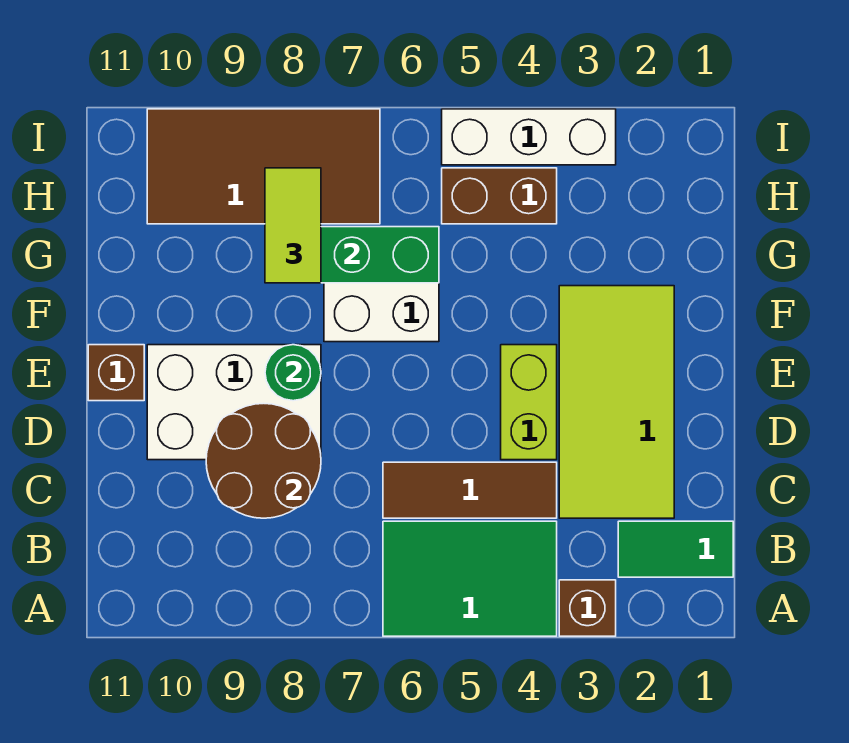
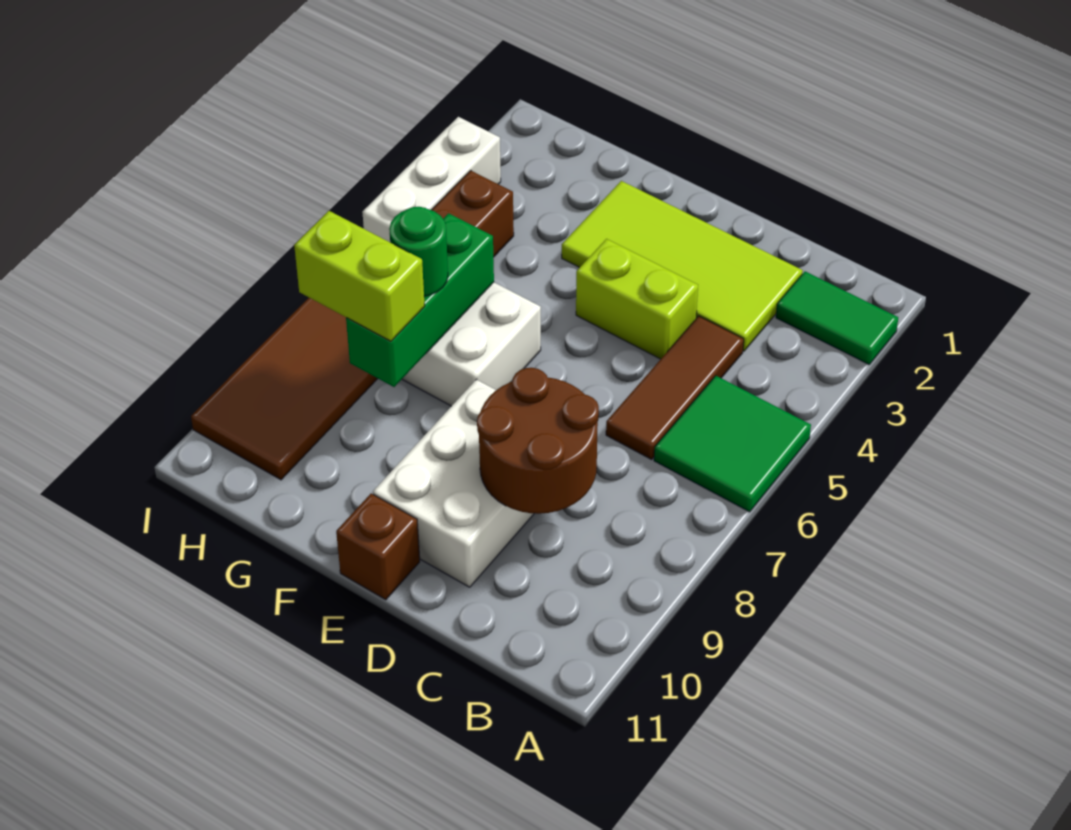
brown 1x1 brick [559,580,616,636] -> none
green 2x3 tile [383,521,557,636] -> green 2x2 tile [654,376,811,512]
green 1x2 tile [618,521,733,577] -> green 1x2 tile turned to [776,271,898,364]
green 1x1 round brick [265,345,321,401] -> green 1x1 round brick moved to [389,207,448,296]
lime 1x2 tile [265,168,321,283] -> lime 1x2 brick [294,211,425,341]

